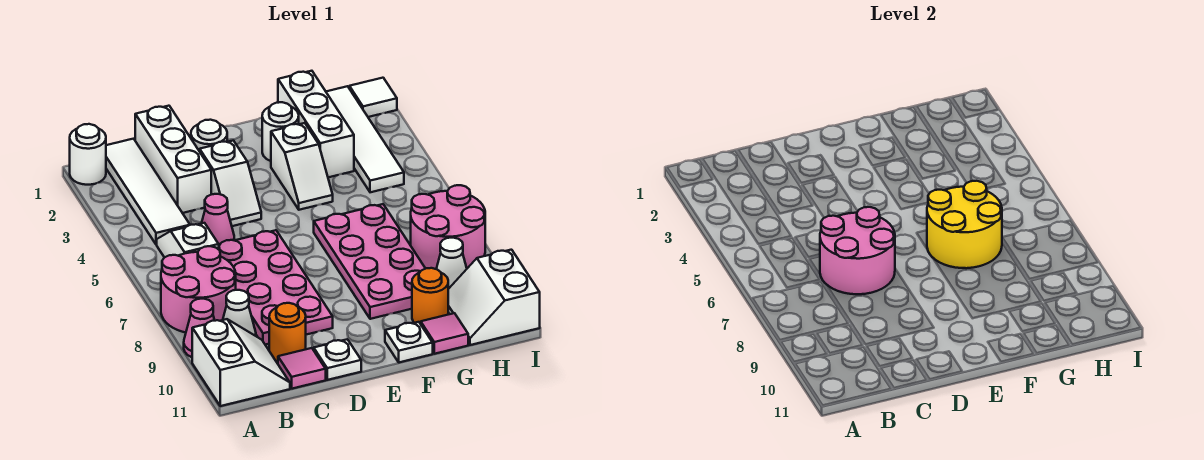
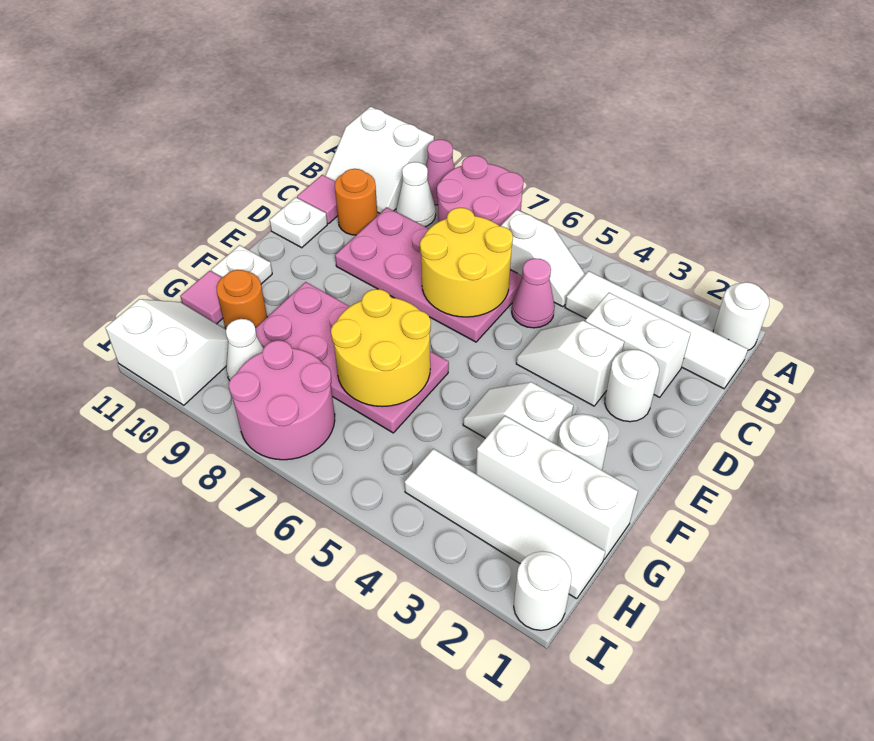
white 1x3 brick [135,106,211,213] -> white 1x2 brick [585,293,691,397]
pink 2x2 round brick [820,207,895,294] -> yellow 2x2 round brick [420,208,513,317]
white 1x1 tile [349,78,397,117] -> white 1x1 round brick [514,551,572,630]

